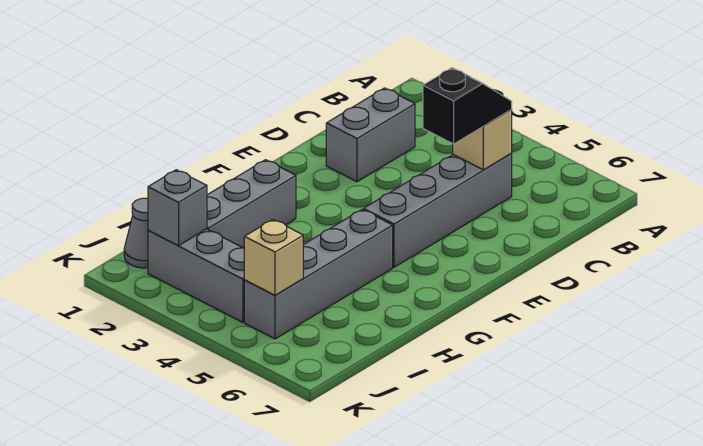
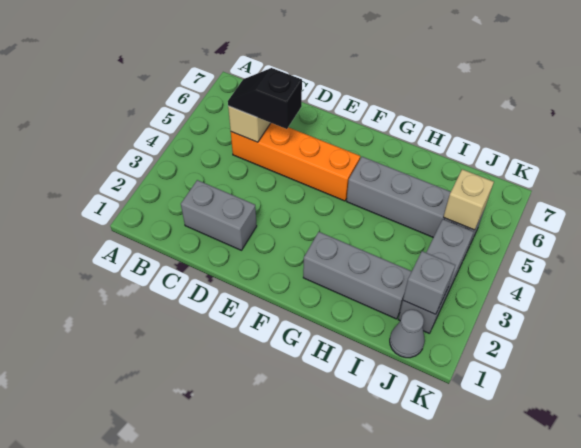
grey 1x4 brick [364,154,512,267] -> orange 1x4 brick [231,123,360,201]

